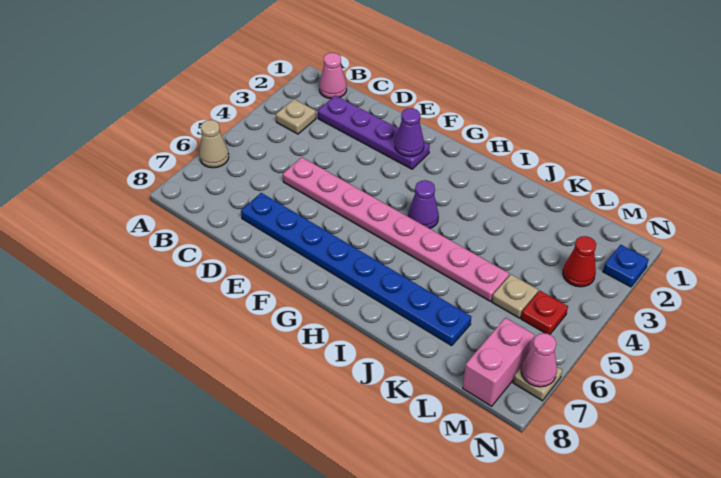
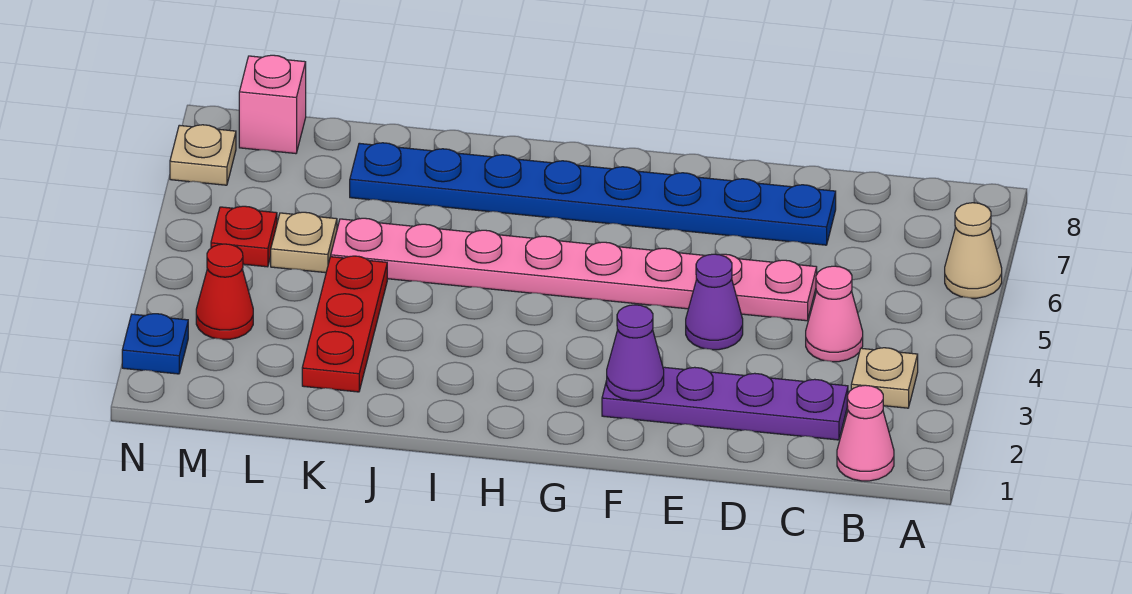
purple 1x1 cone [408,180,439,229] -> purple 1x1 cone moved to [686,254,743,350]
none -> red 1x3 plate [302,256,387,392]
pink 1x2 brick [463,318,535,406] -> pink 1x1 brick [239,55,306,154]
pink 1x1 cone [521,333,557,387] -> pink 1x1 cone moved to [806,266,863,362]

